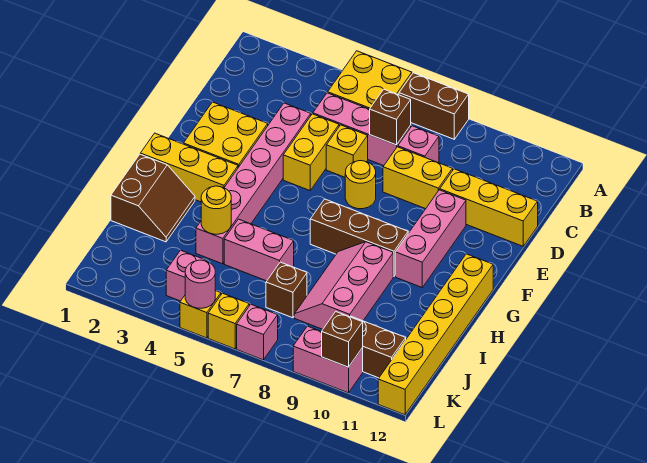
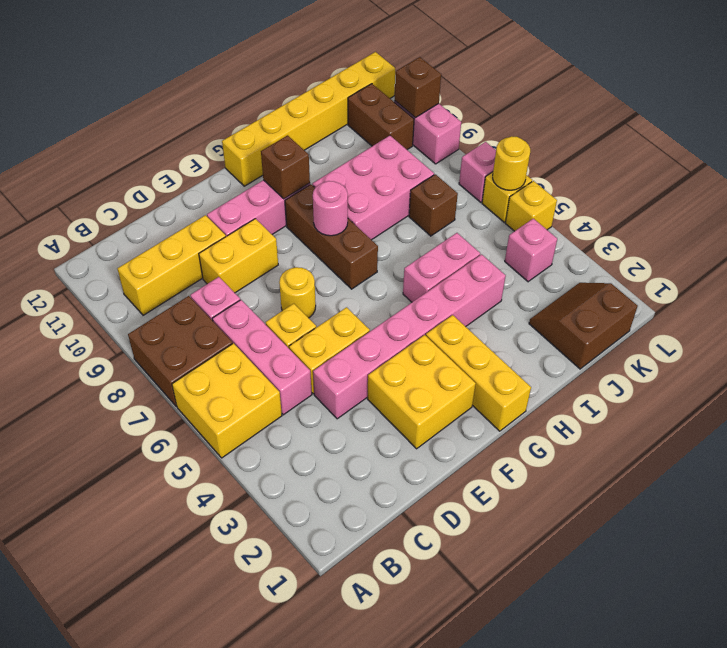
brown 1x2 brick [399,73,469,139] -> brown 2x2 brick [128,296,233,407]
brown 1x1 brick [370,89,411,145] -> brown 1x1 brick moved to [261,135,310,199]
yellow 1x2 brick [383,147,453,209] -> yellow 1x2 brick turned to [199,219,278,293]
yellow 1x3 brick [440,169,538,246] -> yellow 1x3 brick turned to [117,215,226,315]
brown 2x2 slope [111,154,195,242] -> brown 2x2 slope moved to [529,283,638,369]
pink 2x3 slope [294,242,393,329] -> pink 2x3 brick [312,136,434,240]
yellow 1x1 round brick [201,186,231,234] -> yellow 1x1 round brick moved to [493,136,530,190]
pink 1x2 brick [224,219,294,281] -> pink 1x2 brick turned to [403,233,480,302]
pink 1x1 round brick [185,260,215,308] -> pink 1x1 round brick moved to [313,181,348,236]

